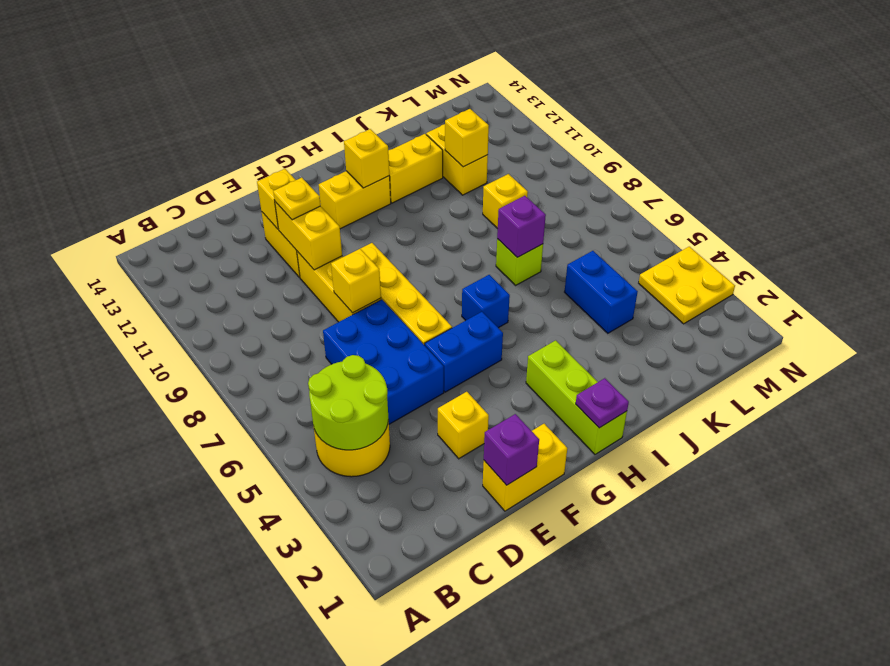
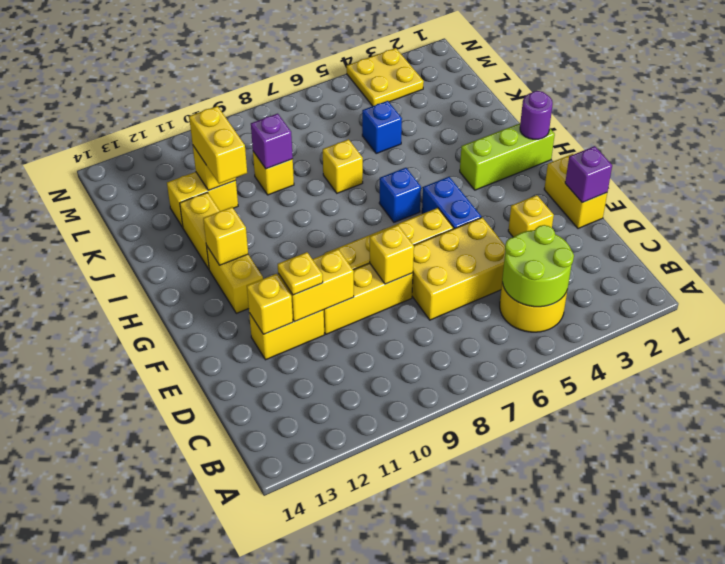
blue 2x3 brick [323,300,444,424] -> yellow 2x3 brick [412,218,505,320]
purple 1x1 plate [576,378,629,428] -> purple 1x1 round brick [520,91,553,139]
lime 1x1 brick [496,239,543,285] -> yellow 1x1 brick [323,139,363,193]
purple 1x1 brick [497,196,546,257] -> purple 1x1 brick moved to [251,114,293,169]
none -> yellow 1x2 brick [189,106,247,184]
blue 1x2 brick [565,251,638,333] -> blue 1x1 brick [362,101,402,154]

